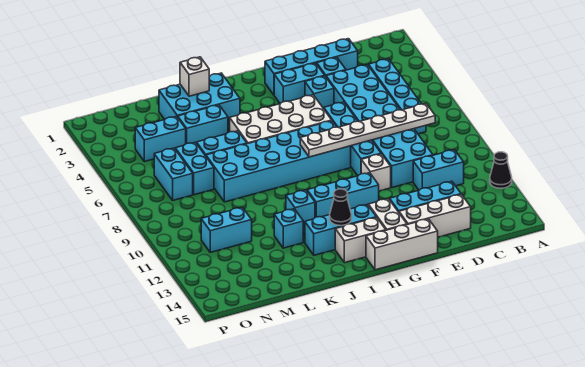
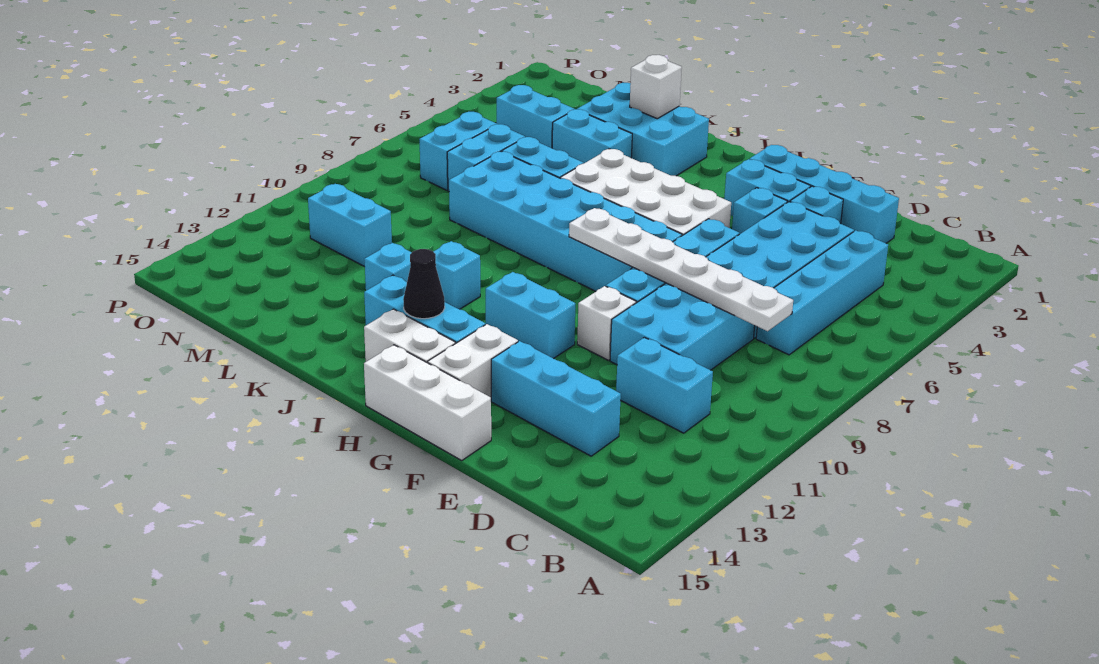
black 1x1 cone [490,152,512,188] -> none
white 1x3 brick [399,194,471,237] -> none
cyan 1x3 brick [307,173,379,218] -> cyan 1x2 brick [486,272,575,359]

